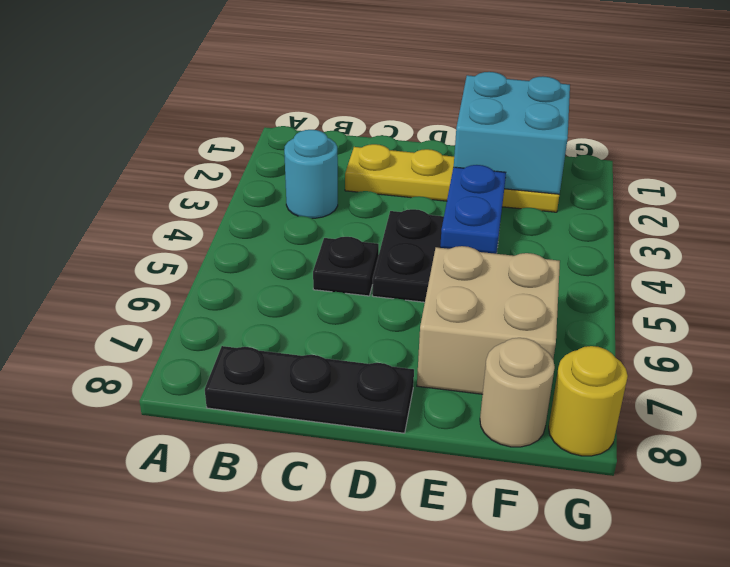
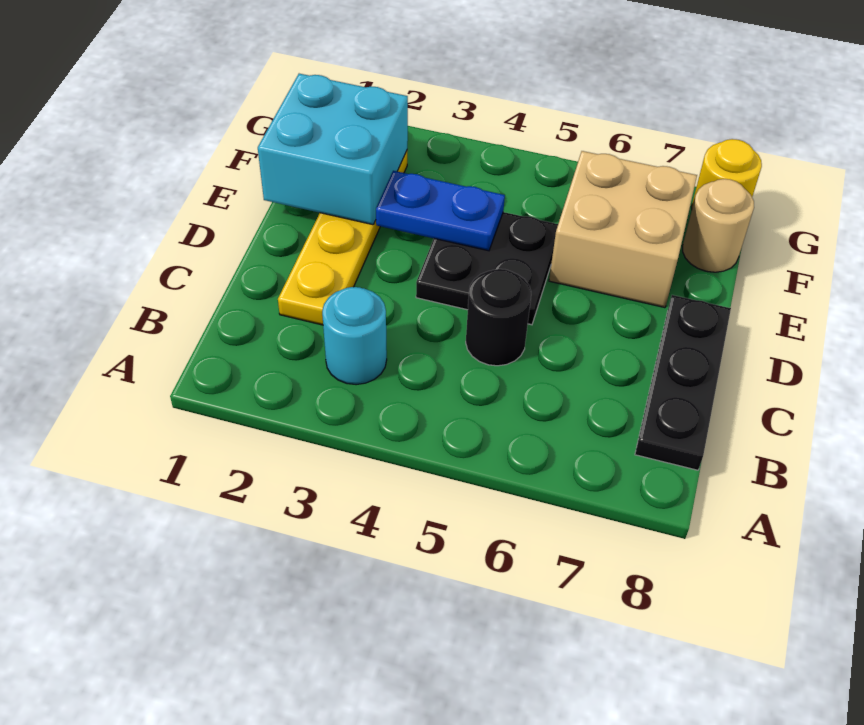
black 1x1 plate [313,237,379,296] -> black 1x1 round brick [466,269,531,366]

